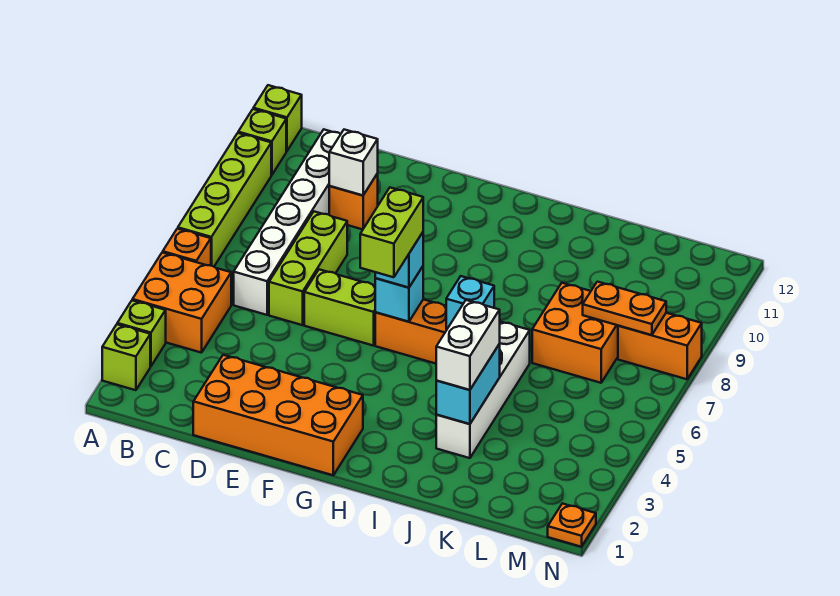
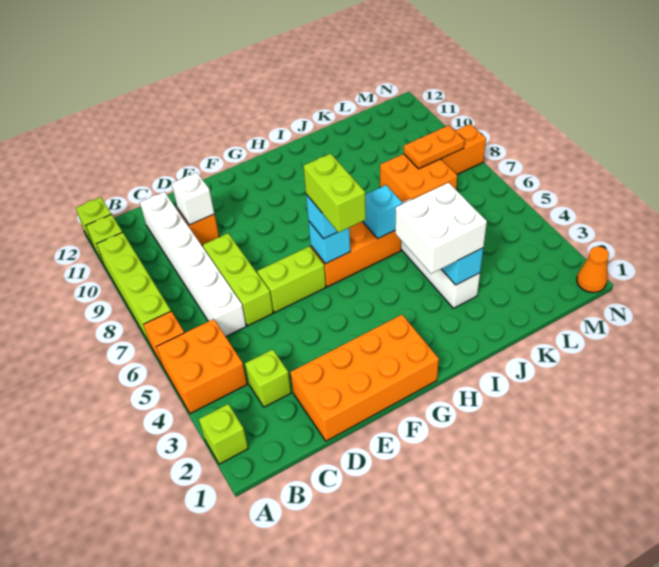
lime 1x1 brick [117,300,166,366] -> lime 1x1 brick moved to [245,349,291,407]
white 1x2 brick [436,300,500,390] -> white 2x2 brick [395,183,487,274]
orange 1x1 plate [548,503,596,547] -> orange 1x1 cone [577,246,609,293]

